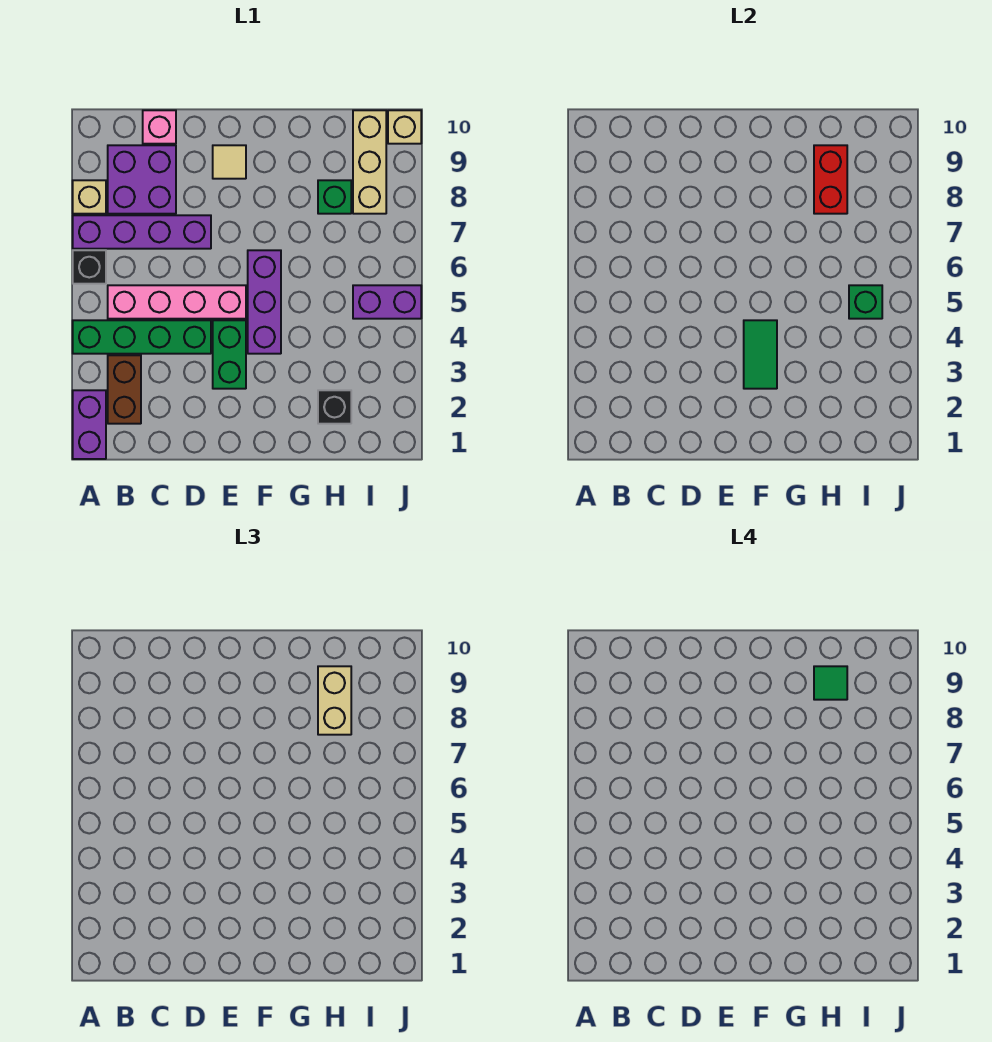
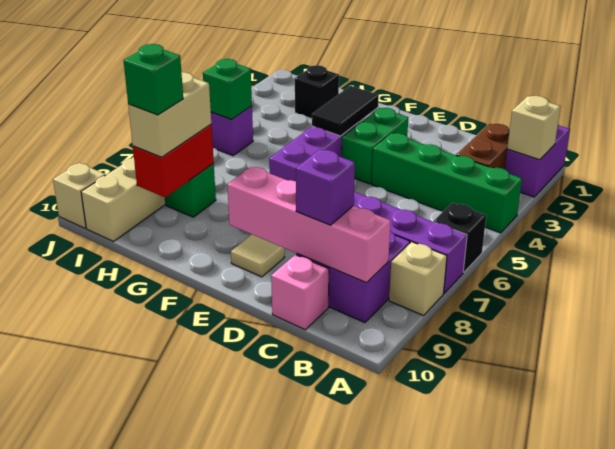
none -> tan 1x1 brick [507,96,561,160]
pink 1x4 brick [108,285,246,319] -> pink 1x4 brick moved to [227,166,391,283]
none -> purple 1x1 brick [296,150,355,225]
green 1x2 tile [744,320,777,389] -> black 1x2 tile [312,86,379,136]
green 1x1 tile [814,666,847,700] -> green 1x1 brick [123,44,183,115]

